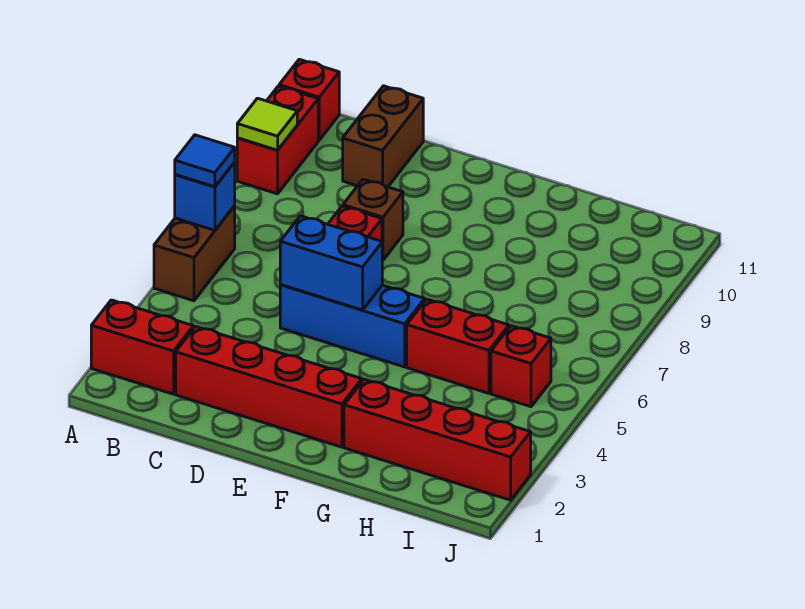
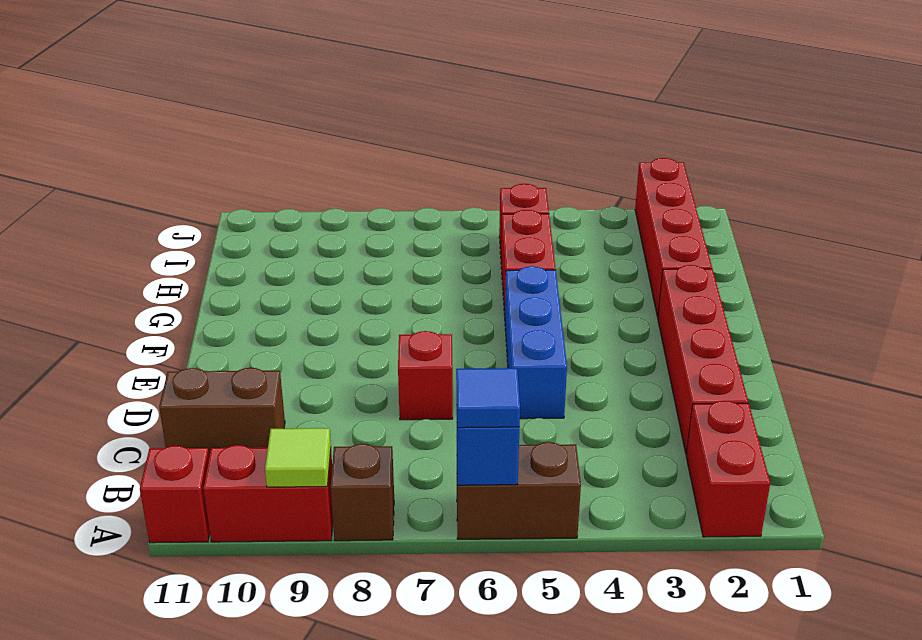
blue 1x2 brick [280,216,382,310] -> none
brown 1x1 brick [343,179,403,260] -> brown 1x1 brick moved to [331,444,394,541]

